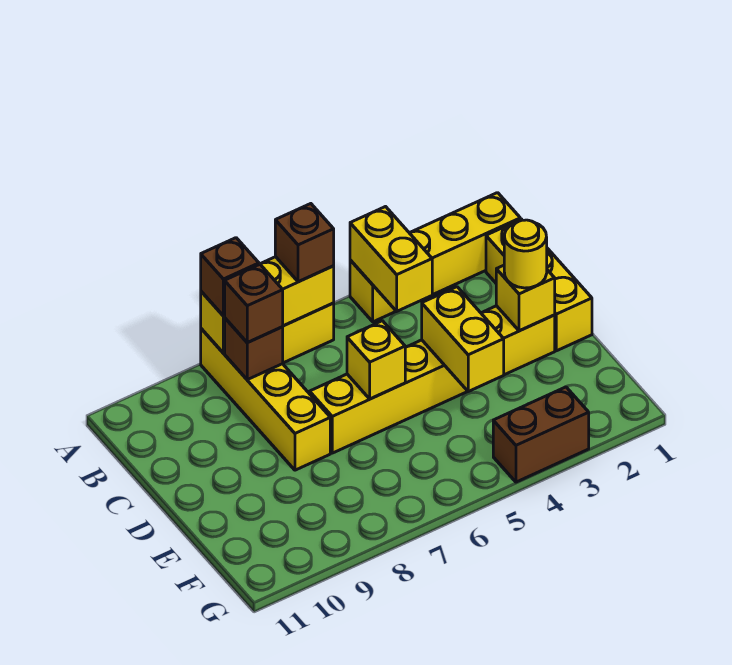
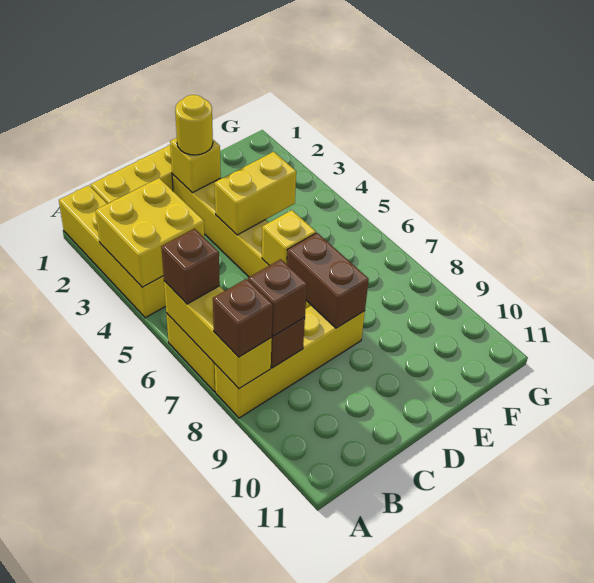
yellow 1x2 brick [350,207,432,311] -> yellow 2x2 brick [95,178,204,287]
brown 1x2 brick [493,387,589,482] -> brown 1x2 brick moved to [287,233,369,328]

